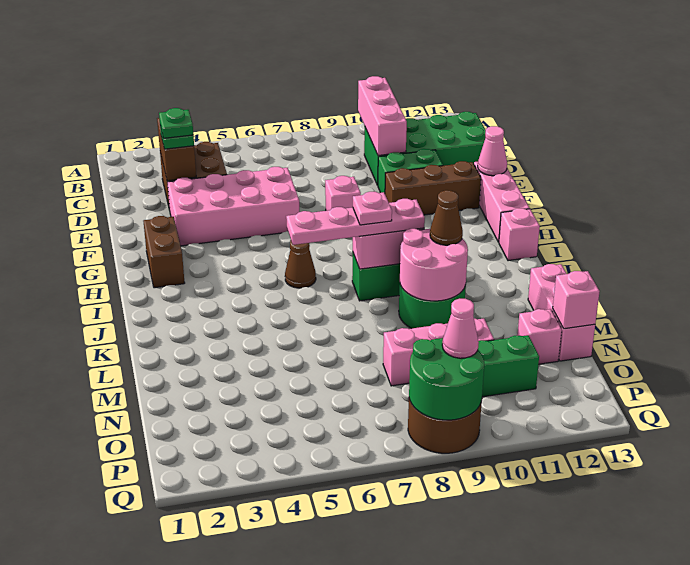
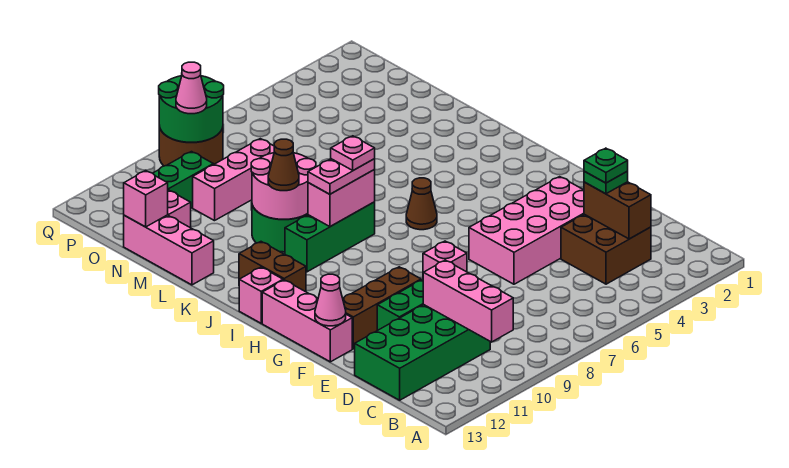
brown 1x2 brick [144,216,185,288] -> brown 1x2 brick moved to [239,242,306,292]
pink 1x4 plate [286,199,425,245] -> pink 1x2 plate [308,159,375,194]

